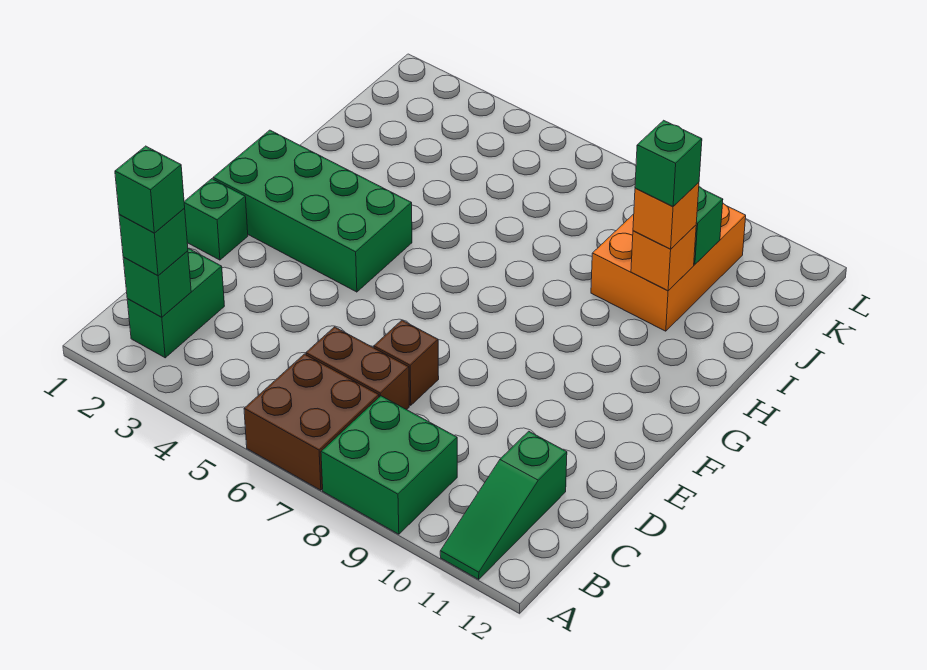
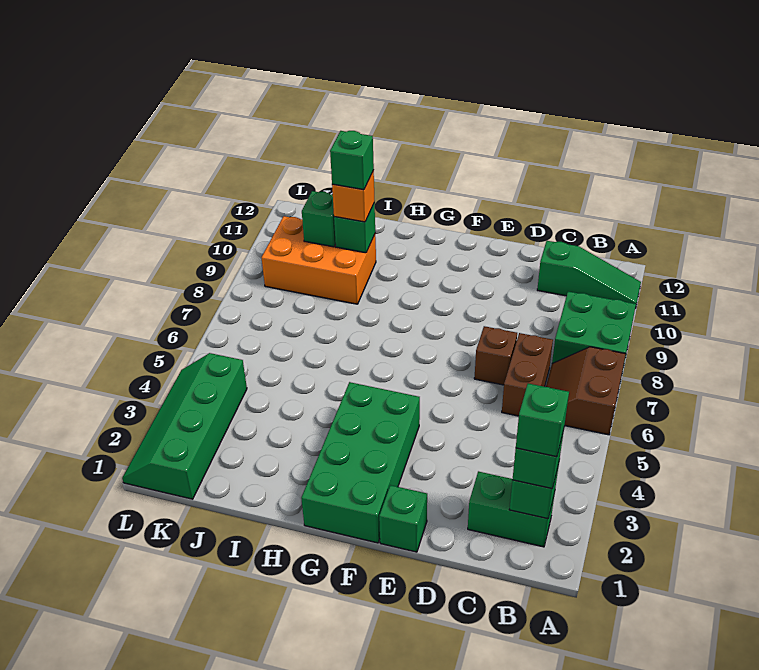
brown 2x2 brick [244,354,379,490] -> brown 2x2 slope [546,347,626,435]
orange 1x1 brick [631,225,696,291] -> green 1x1 brick [334,202,375,253]
none -> green 2x4 slope [122,353,247,499]

